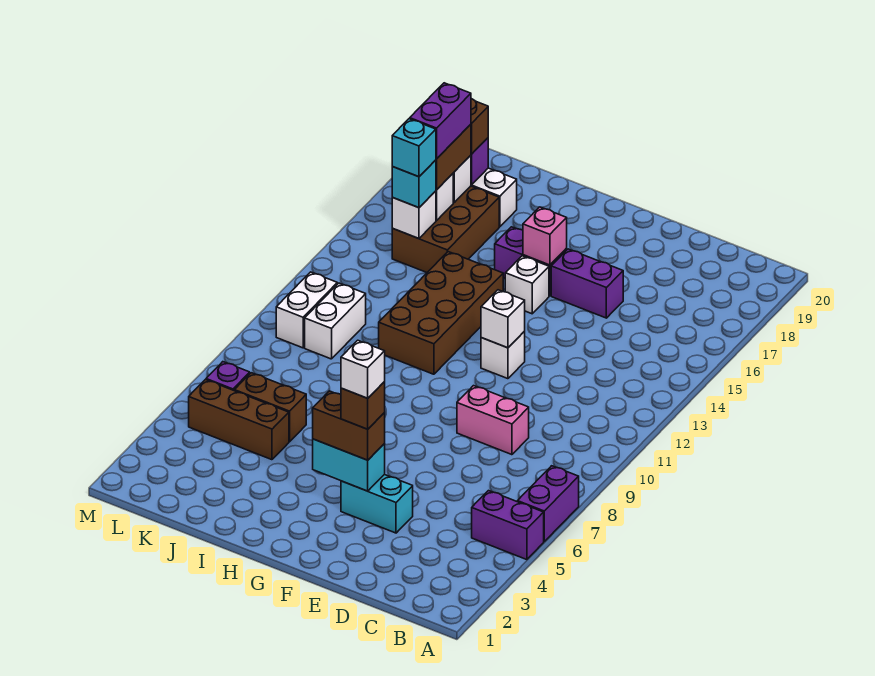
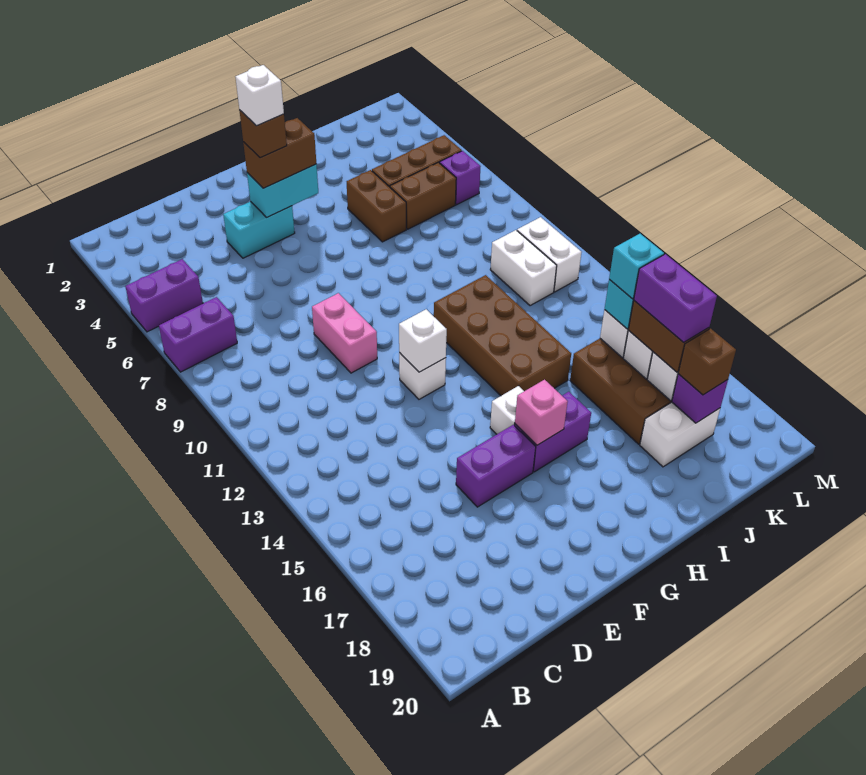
purple 1x2 brick [517,466,579,541] -> purple 1x2 brick turned to [159,297,237,372]
pink 1x2 brick [457,386,529,455] -> pink 1x2 brick turned to [312,293,377,373]
none -> brown 1x2 brick [347,170,406,242]

